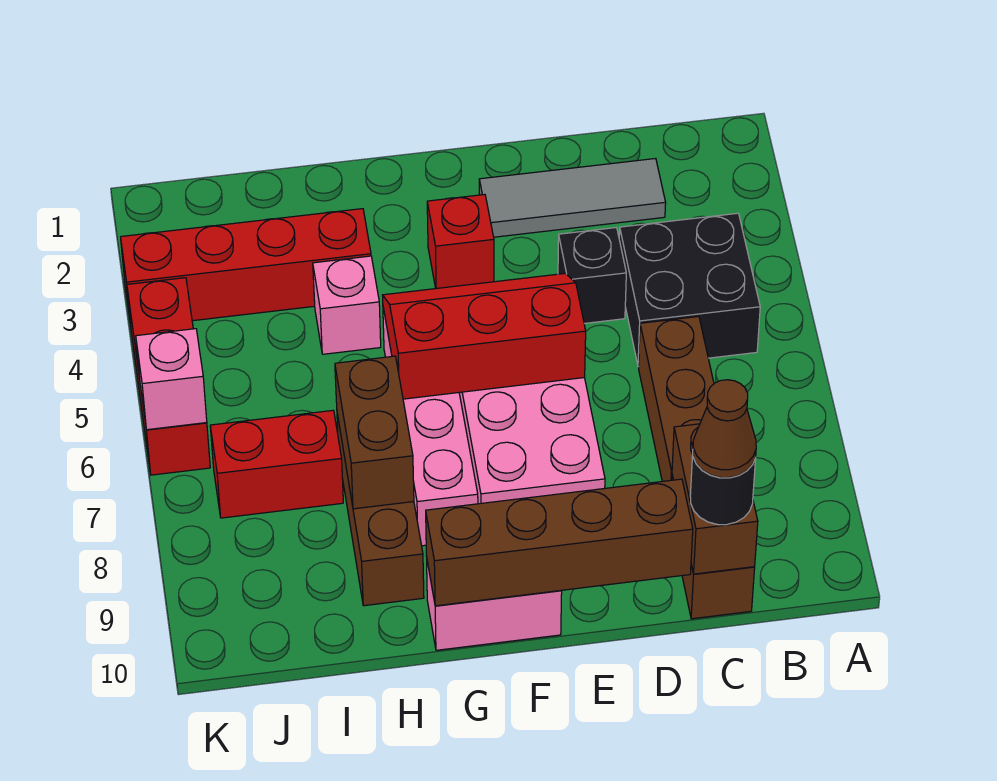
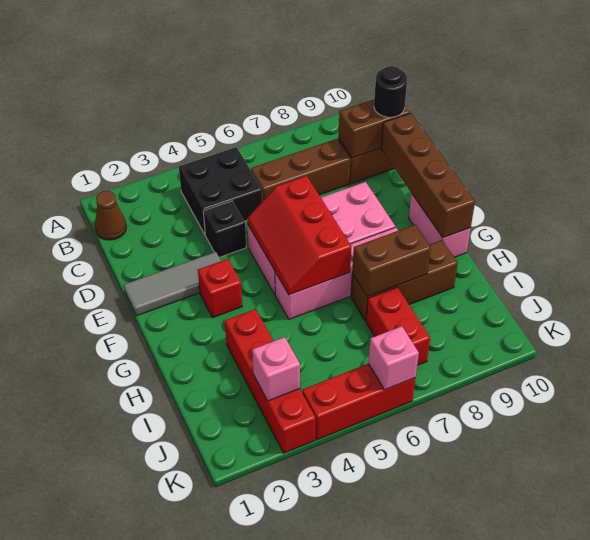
grey 1x3 tile [479,158,666,237] -> grey 1x3 tile turned to [124,252,221,316]
brown 1x1 cone [693,380,756,478] -> brown 1x1 cone moved to [95,191,126,240]
pink 1x1 brick [313,256,381,354] -> pink 1x1 brick moved to [252,337,300,401]

